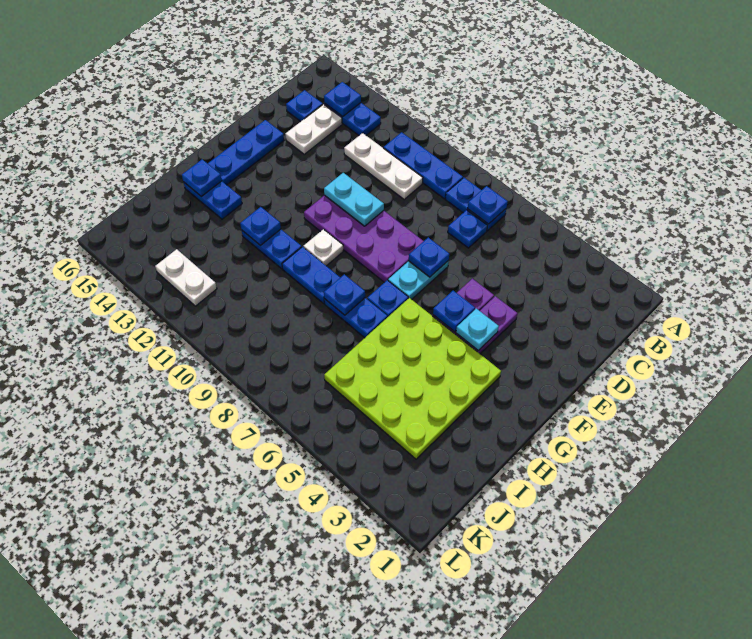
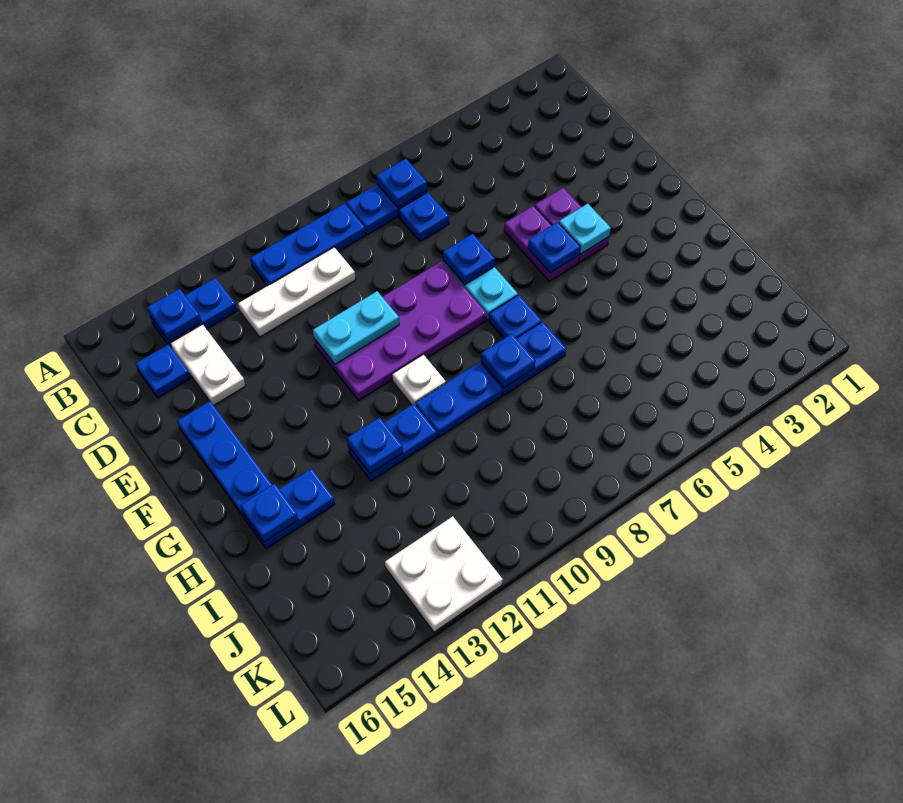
lime 4x4 plate [324,298,501,459] -> none
white 1x2 plate [155,249,217,306] -> white 2x2 plate [385,516,503,632]

